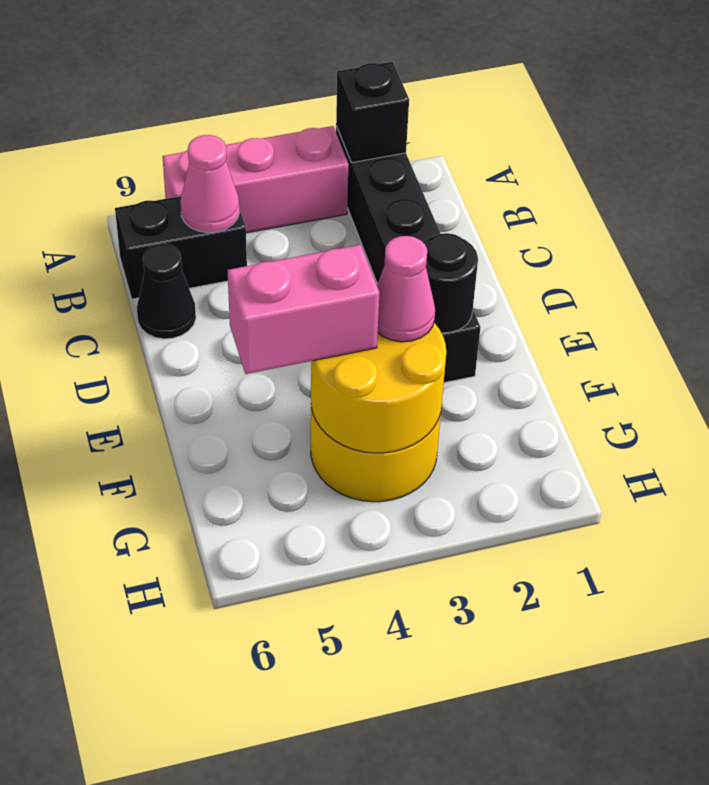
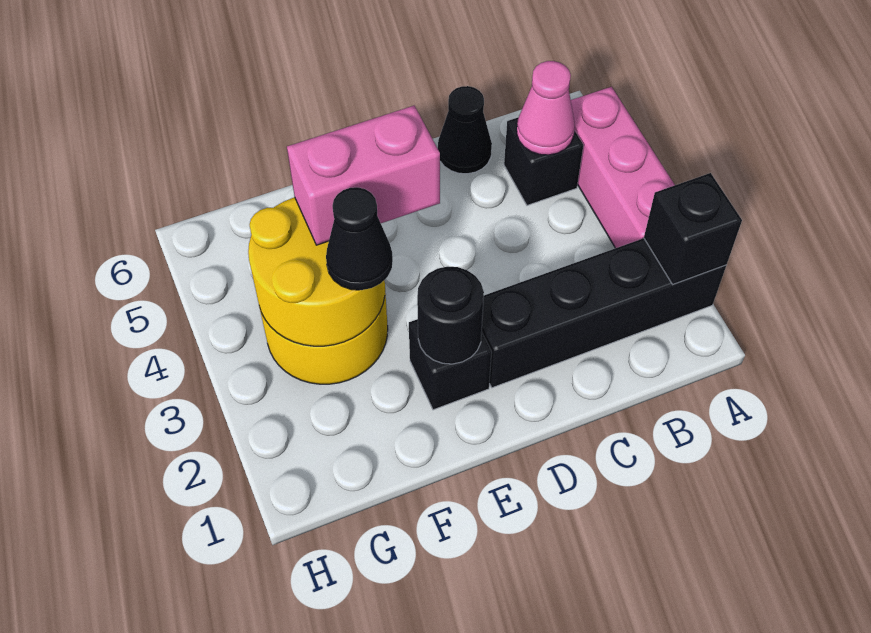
black 1x2 brick [115,196,247,299] -> black 1x1 brick [504,118,583,205]
pink 1x1 cone [377,236,435,342] -> black 1x1 cone [326,187,393,290]
pink 1x2 brick [227,245,379,374] -> pink 1x2 brick turned to [287,106,440,245]

